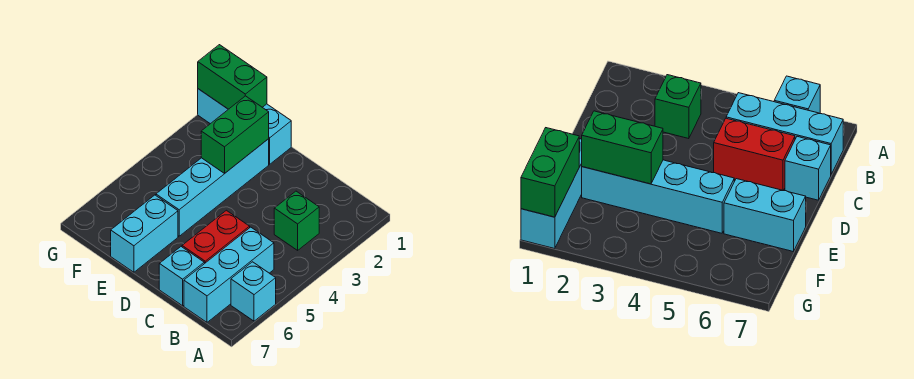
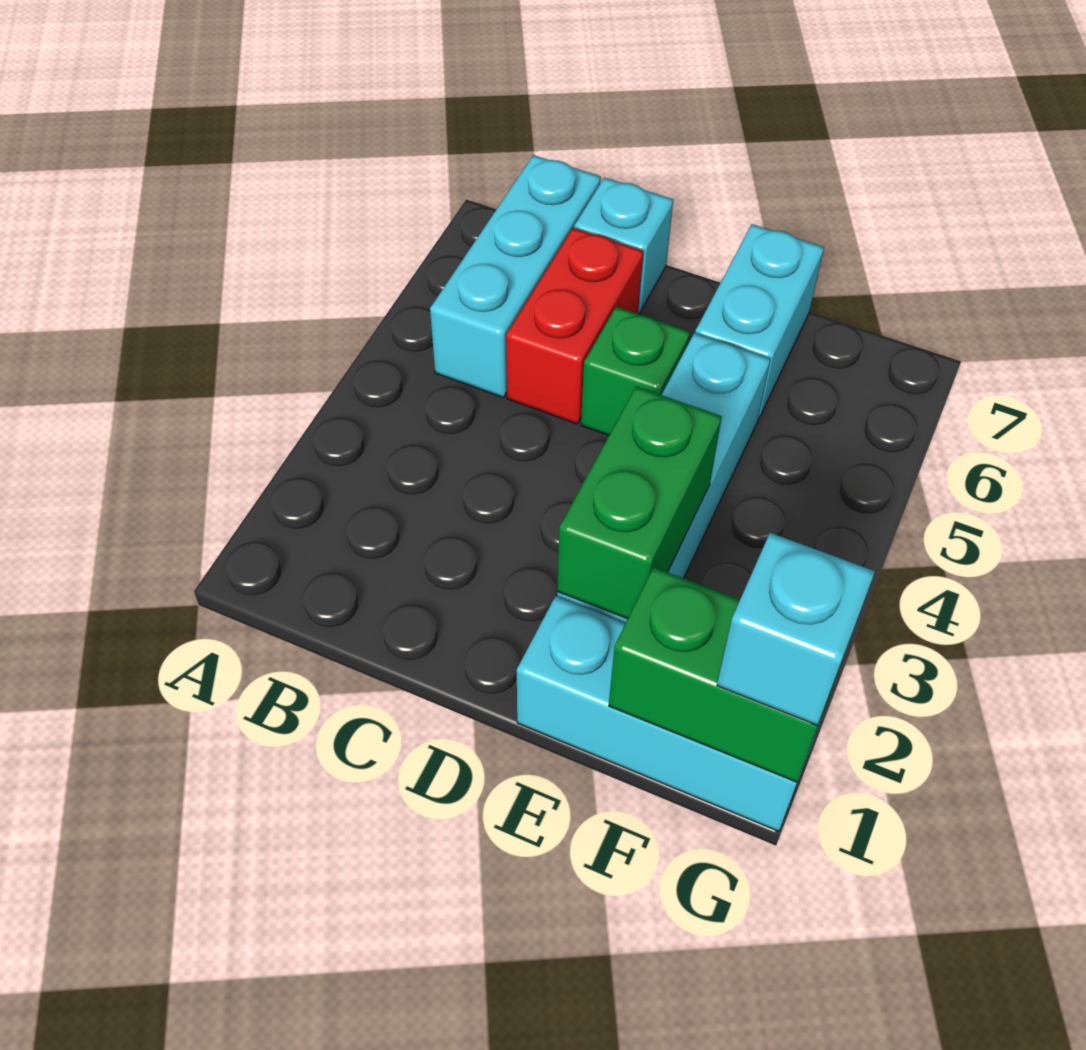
cyan 1x1 brick [231,262,276,321] -> cyan 1x1 brick moved to [717,533,875,725]
green 1x1 brick [274,191,319,250] -> green 1x1 brick moved to [581,307,690,435]

